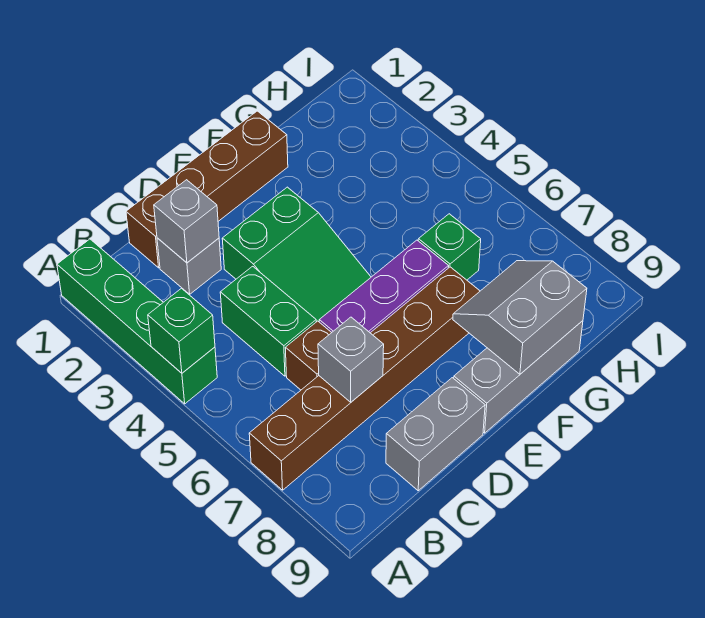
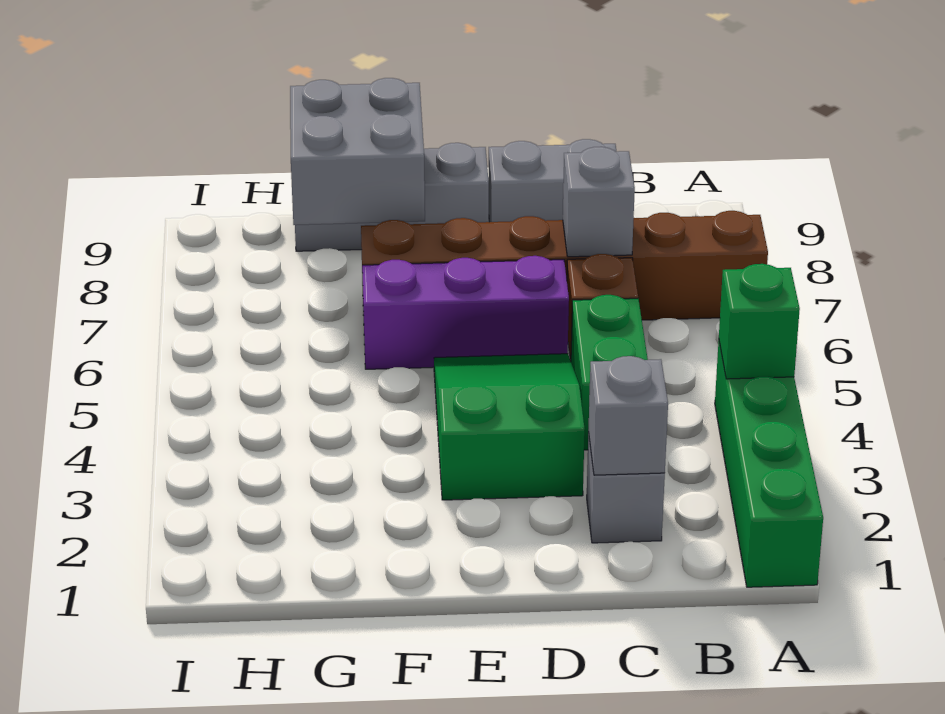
brown 1x4 brick [126,111,288,268] -> none
grey 2x2 slope [453,261,587,374] -> grey 2x2 brick [290,78,425,225]
green 1x1 brick [418,214,481,280] -> none

